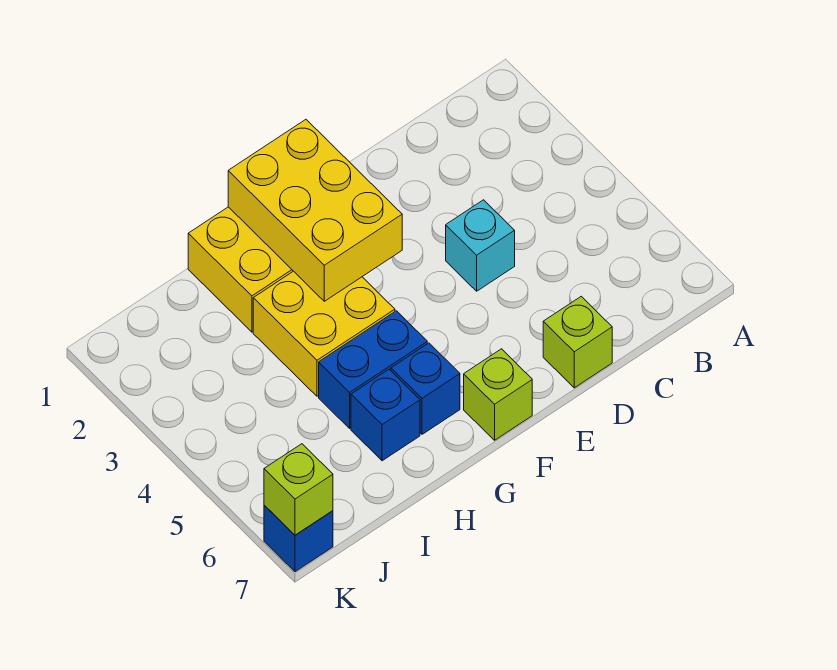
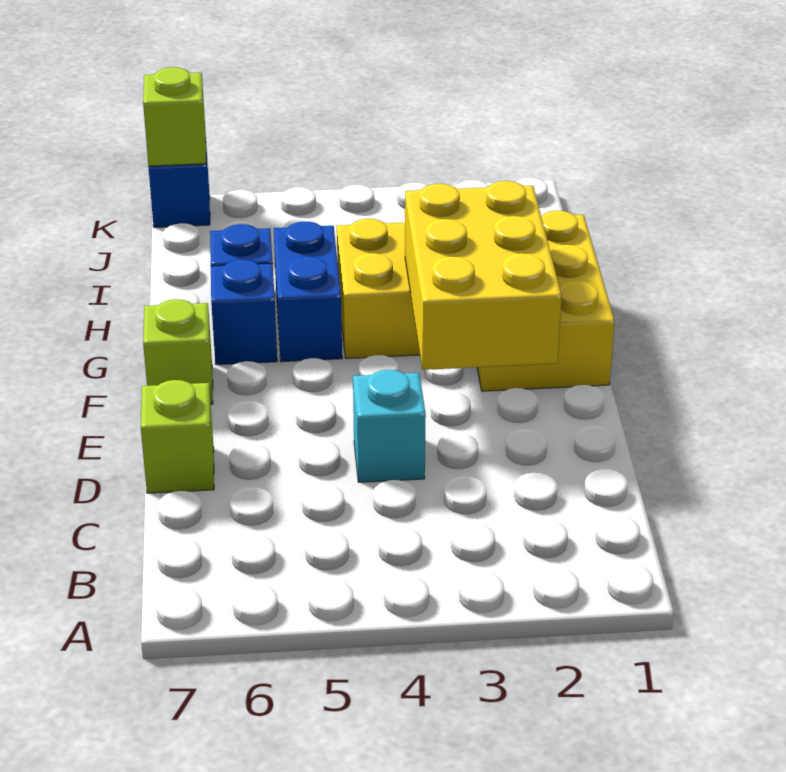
yellow 2x3 brick [228,120,402,301] -> yellow 2x3 brick turned to [405,181,562,370]

